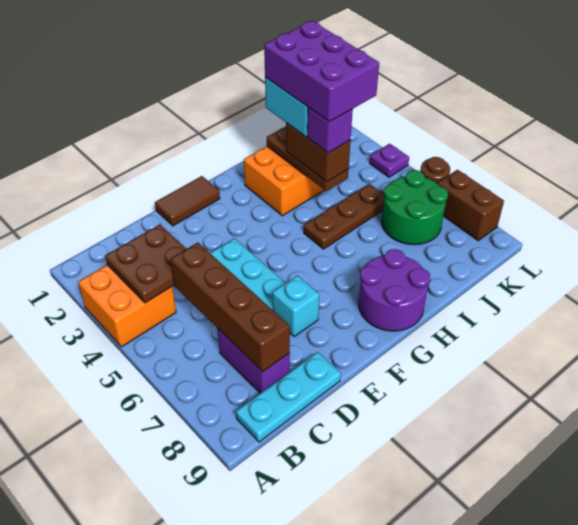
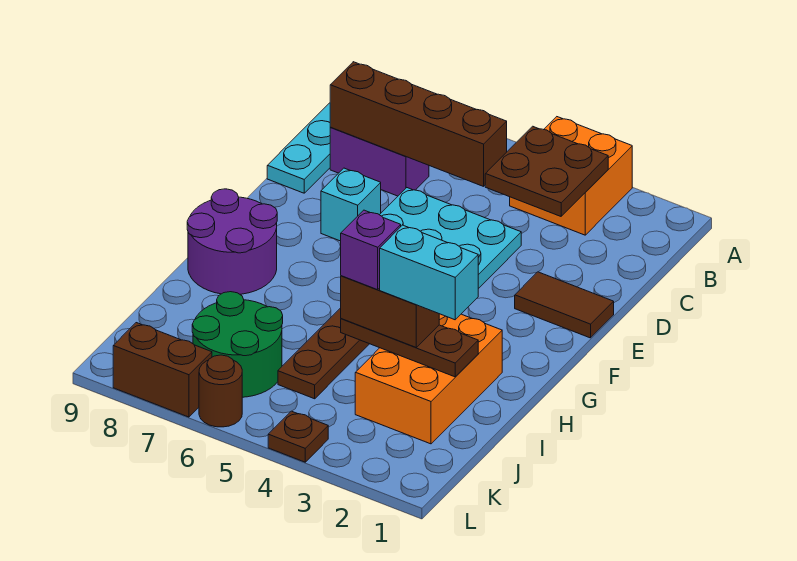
brown 1x2 tile [155,176,220,226] -> brown 1x2 tile turned to [515,272,614,338]
purple 2x3 brick [264,21,379,122] -> none
purple 1x1 plate [370,144,409,177] -> brown 1x1 plate [268,411,328,462]

